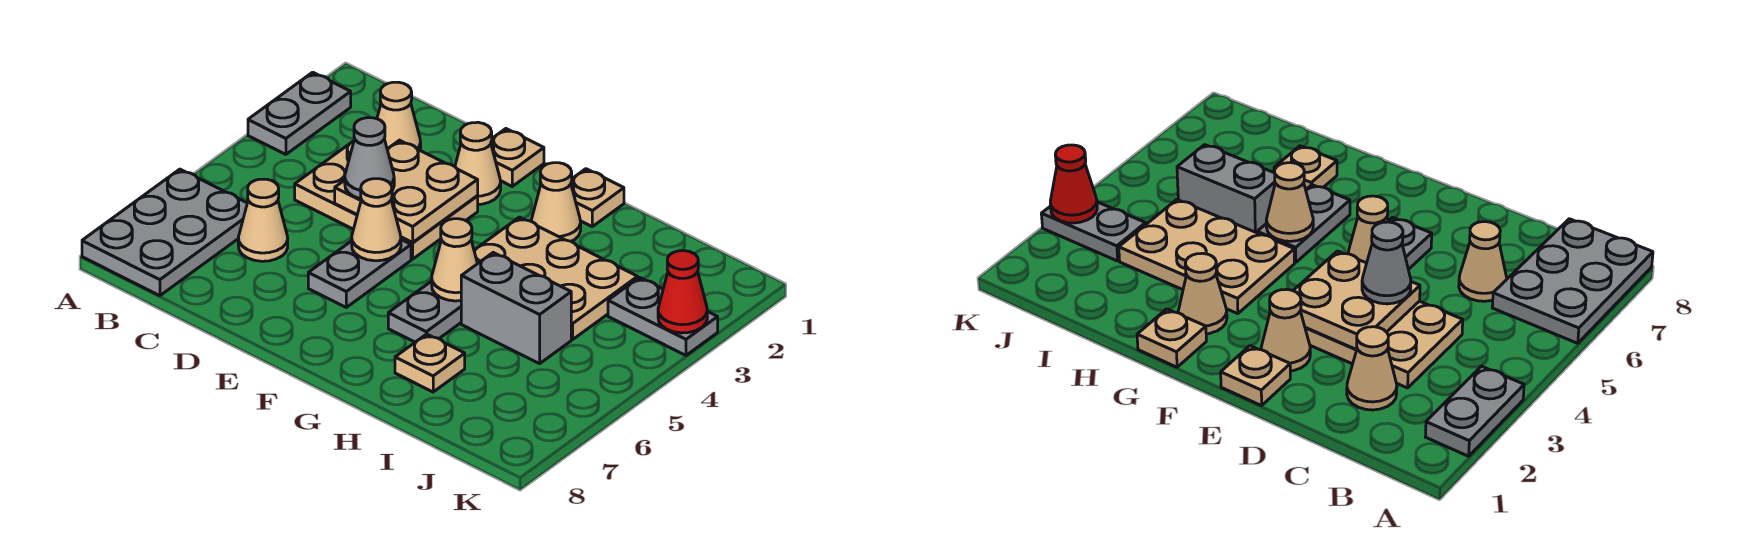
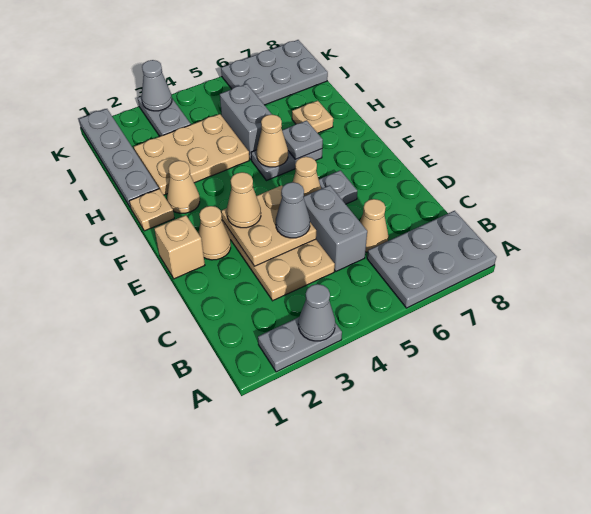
none -> grey 1x1 cone [298,284,335,341]
tan 1x1 cone [377,82,421,151] -> tan 1x1 cone moved to [227,172,261,228]
none -> grey 1x2 brick [304,185,367,271]
tan 1x1 plate [491,129,544,186] -> tan 1x1 brick [154,215,205,279]
tan 2x3 plate [474,217,638,339] -> tan 2x3 plate turned to [134,114,249,195]
none -> grey 1x1 plate [282,121,323,159]
none -> grey 1x4 plate [79,109,159,208]
none -> grey 2x3 plate [221,40,328,105]
red 1x1 cone [658,251,707,333] -> grey 1x1 cone [141,60,172,111]

